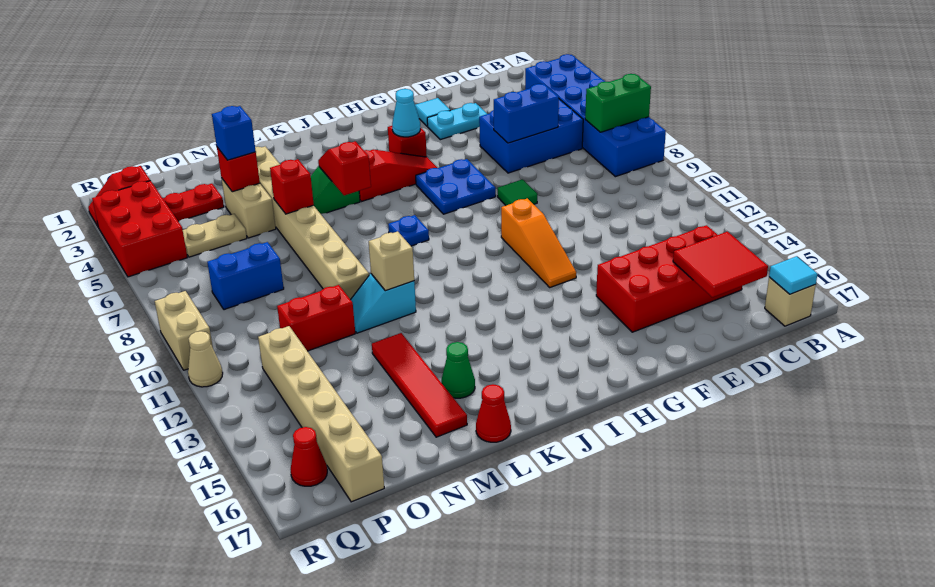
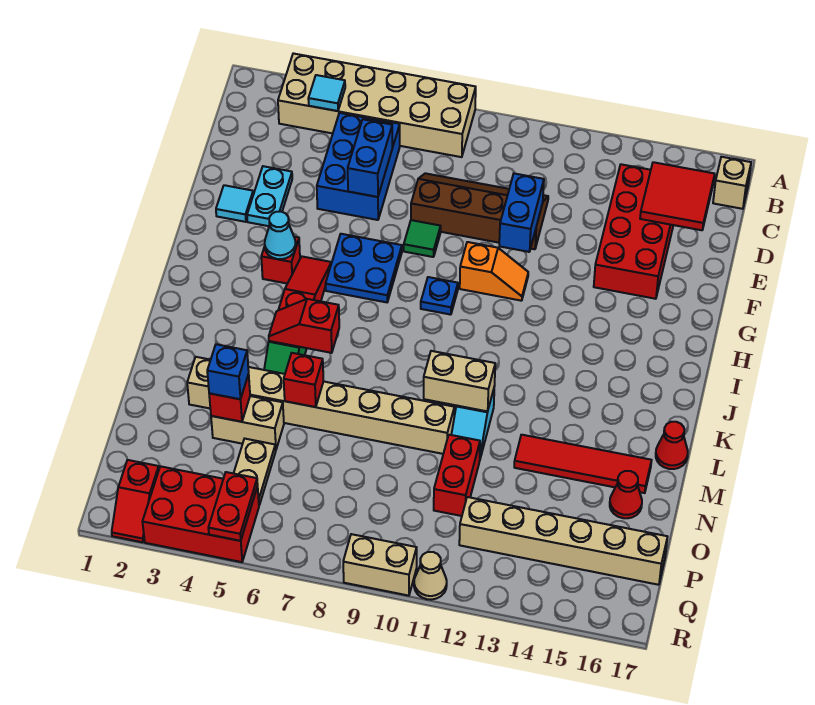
blue 2x6 brick [525,54,666,177] -> tan 2x6 brick [278,53,476,157]
green 1x2 brick [585,74,651,132] -> none
cyan 1x1 tile [769,256,817,294] -> cyan 1x1 tile moved to [308,75,345,111]
none -> brown 2x4 slope [411,173,548,249]
orange 1x3 slope [501,198,576,287] -> orange 1x2 slope [460,242,528,301]
blue 1x1 plate [388,215,429,246] -> blue 1x1 plate moved to [421,277,458,315]
tan 1x1 brick [369,231,414,291] -> tan 1x2 brick [424,351,495,411]
green 1x1 cone [441,342,475,398] -> none
red 1x2 plate [163,184,224,221] -> red 1x2 plate moved to [208,472,258,541]
blue 1x2 brick [207,242,284,310] -> blue 1x2 brick moved to [499,174,544,252]
red 1x1 cone [291,427,327,486] -> red 1x1 cone moved to [610,471,642,518]

